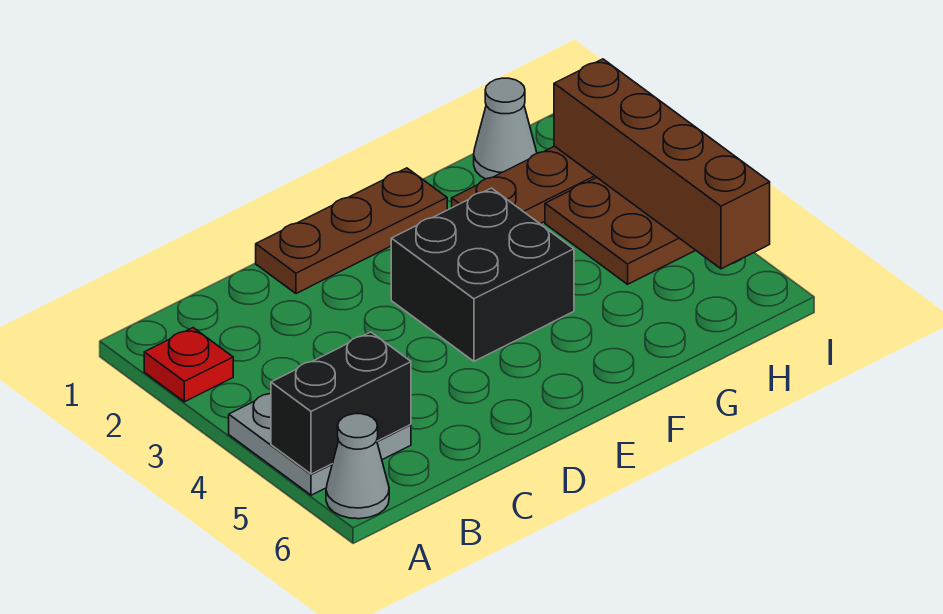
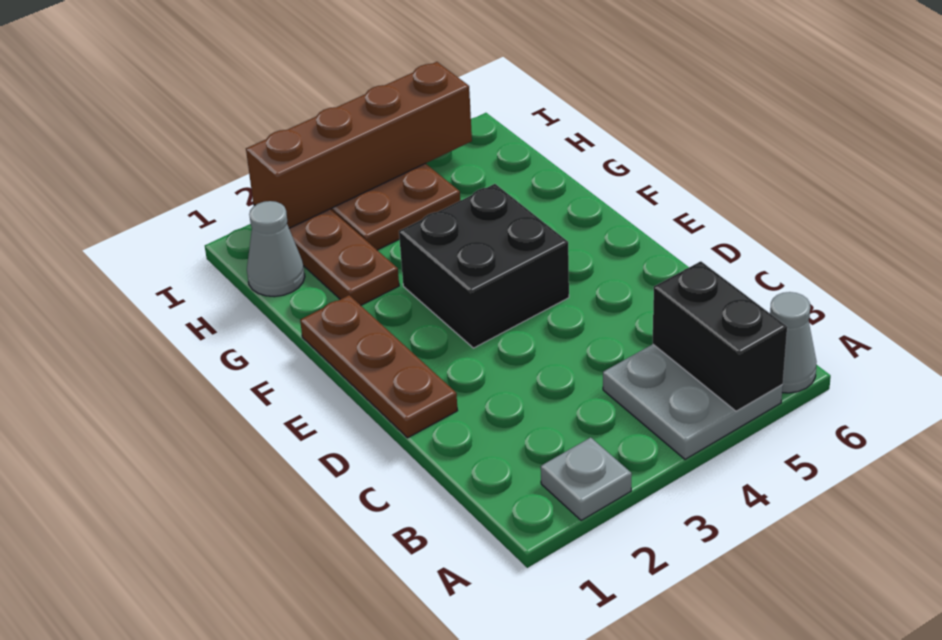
red 1x1 plate [144,328,233,402] -> grey 1x1 plate [541,438,632,521]

